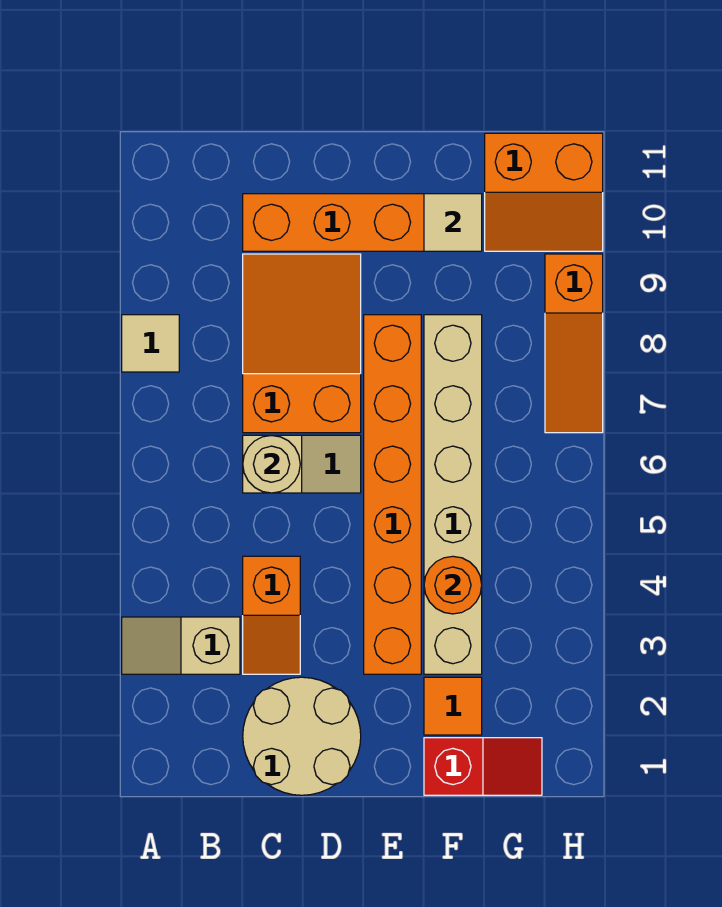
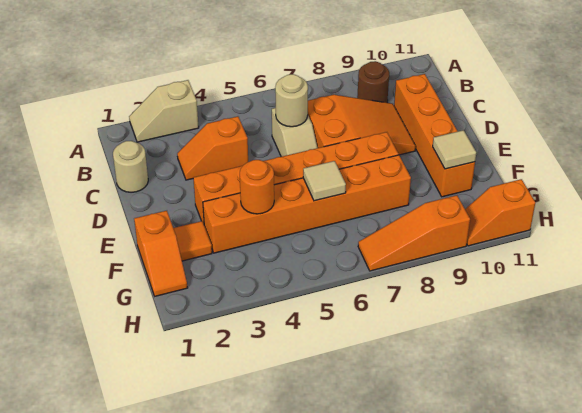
tan 1x2 slope [122,617,240,674] -> tan 1x2 slope turned to [129,80,199,142]
tan 1x1 tile [122,315,179,372] -> tan 1x1 tile moved to [303,161,346,201]
none -> brown 1x1 round brick [357,61,389,103]
tan 2x2 round brick [243,677,361,795] -> tan 1x1 round brick [113,141,148,192]
red 1x2 slope [424,738,542,795] -> orange 1x2 slope [134,211,187,296]
tan 1x6 brick [424,315,482,674] -> orange 1x6 brick [203,155,411,253]
orange 2x2 slope [485,133,603,251] -> orange 1x2 slope [465,179,535,246]

